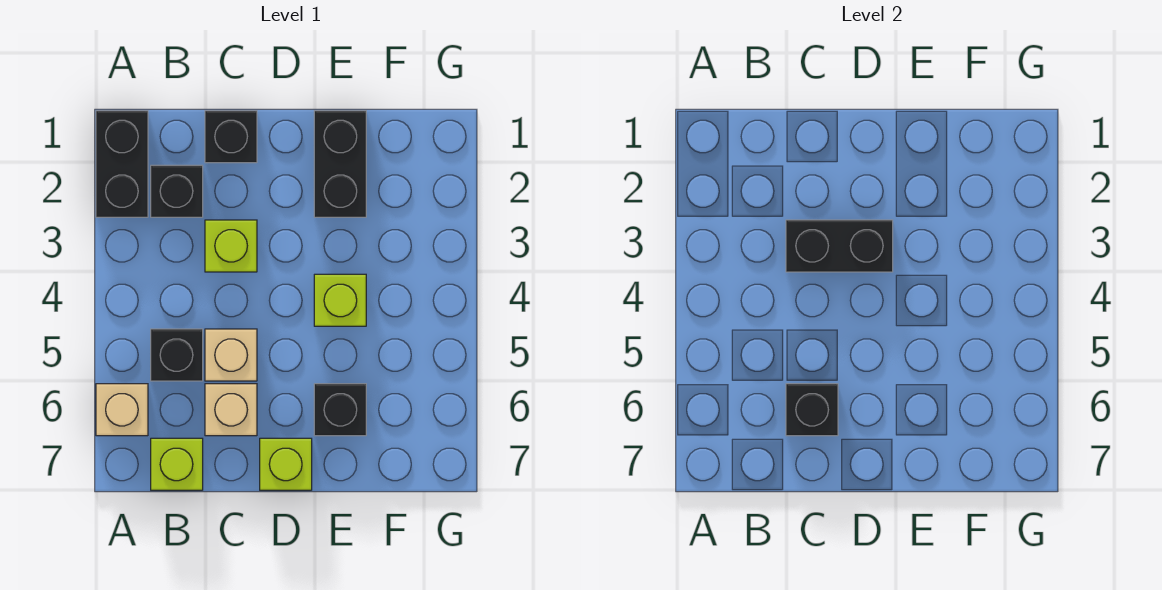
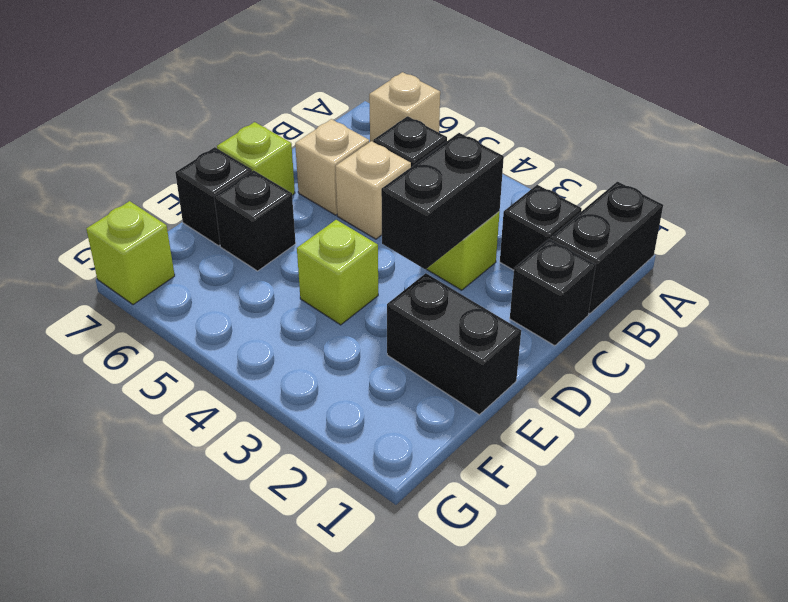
black 1x2 brick [96,111,148,217] -> black 1x2 brick turned to [551,182,663,314]
lime 1x1 brick [151,438,203,490] -> lime 1x1 brick moved to [86,201,175,305]
black 1x1 brick [786,384,838,436] -> black 1x1 brick moved to [175,147,252,246]

